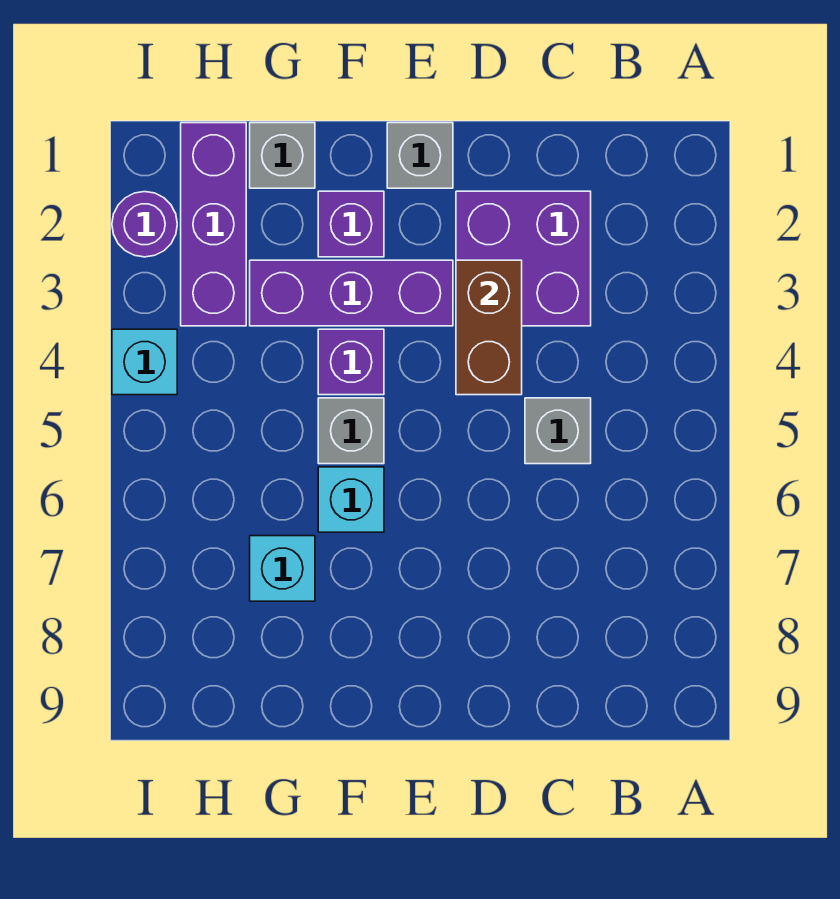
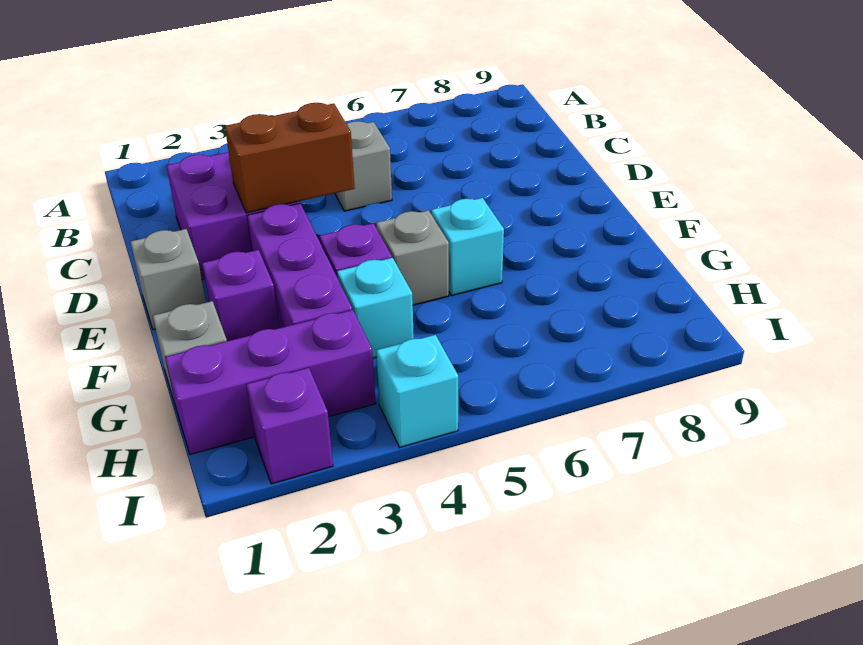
cyan 1x1 brick [250,536,315,601] -> cyan 1x1 brick moved to [337,258,414,358]
purple 1x1 round brick [112,192,177,257] -> purple 1x1 brick [246,368,333,484]

